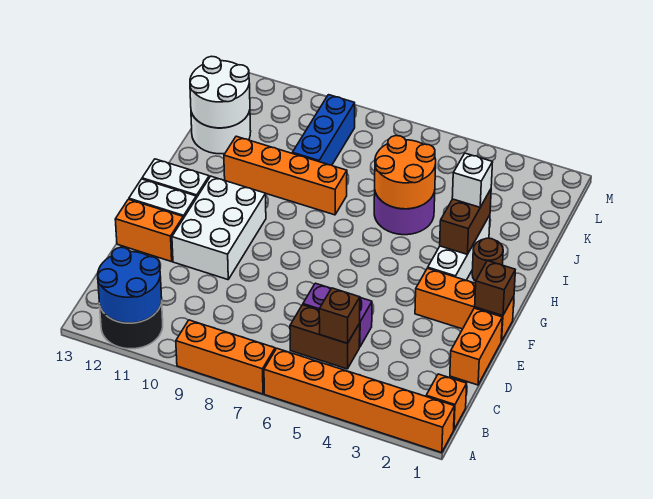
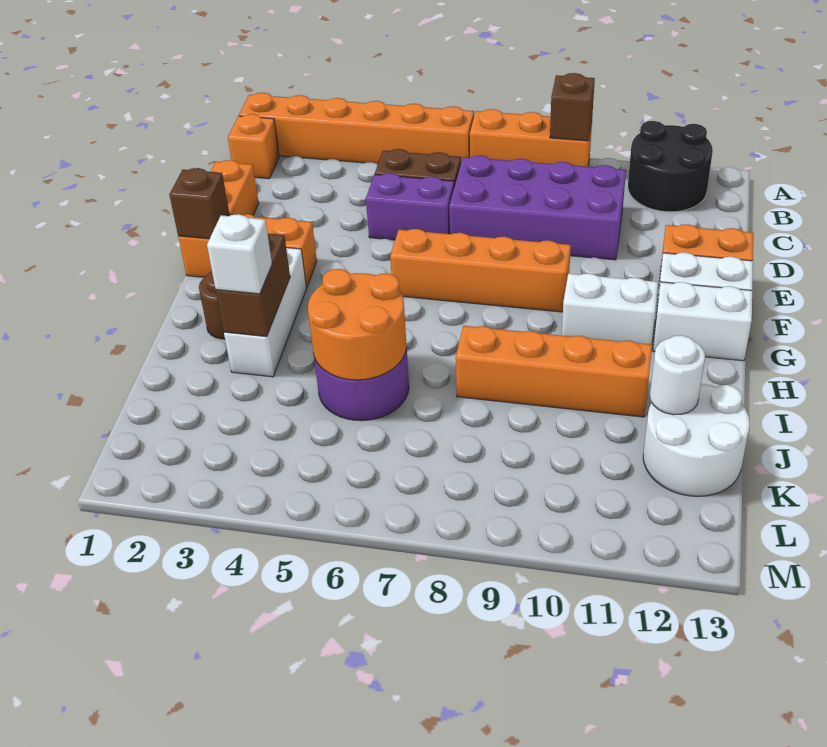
blue 2x2 round brick [98,247,162,323] -> none
brown 1x1 brick [319,288,360,343] -> brown 1x1 brick moved to [550,73,595,141]
none -> purple 2x4 brick [449,155,626,260]
white 2x3 brick [172,176,266,280] -> white 1x2 brick [562,273,658,344]
none -> orange 1x4 brick [390,229,571,312]
blue 1x3 brick [292,95,355,165] -> none
white 2x2 round brick [190,56,250,128] -> white 1x1 round brick [650,335,705,415]

